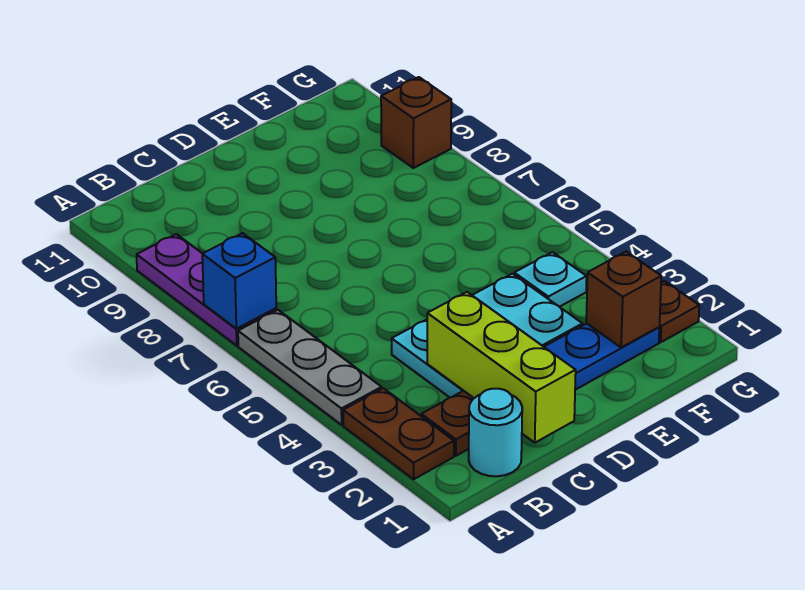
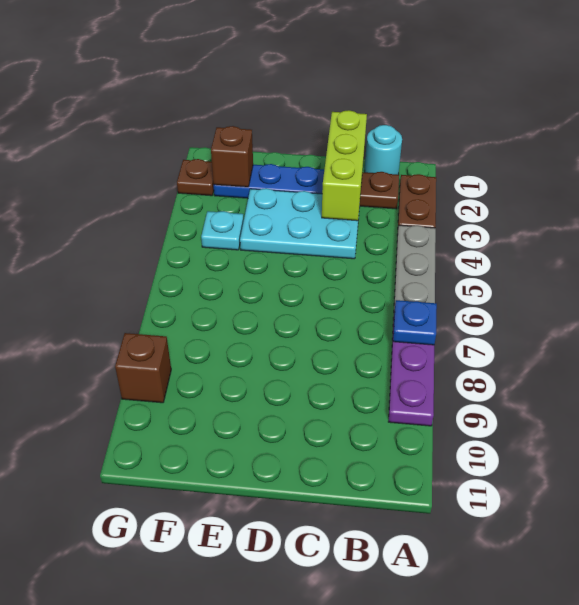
blue 1x1 brick [202,233,276,329] -> blue 1x1 plate [393,300,437,345]

